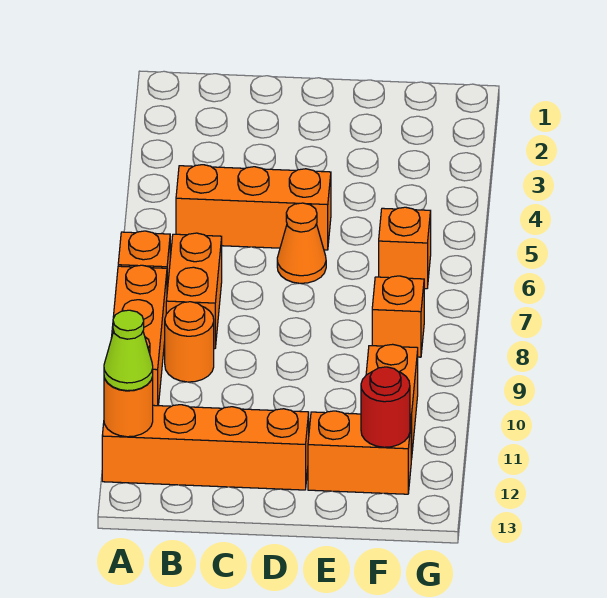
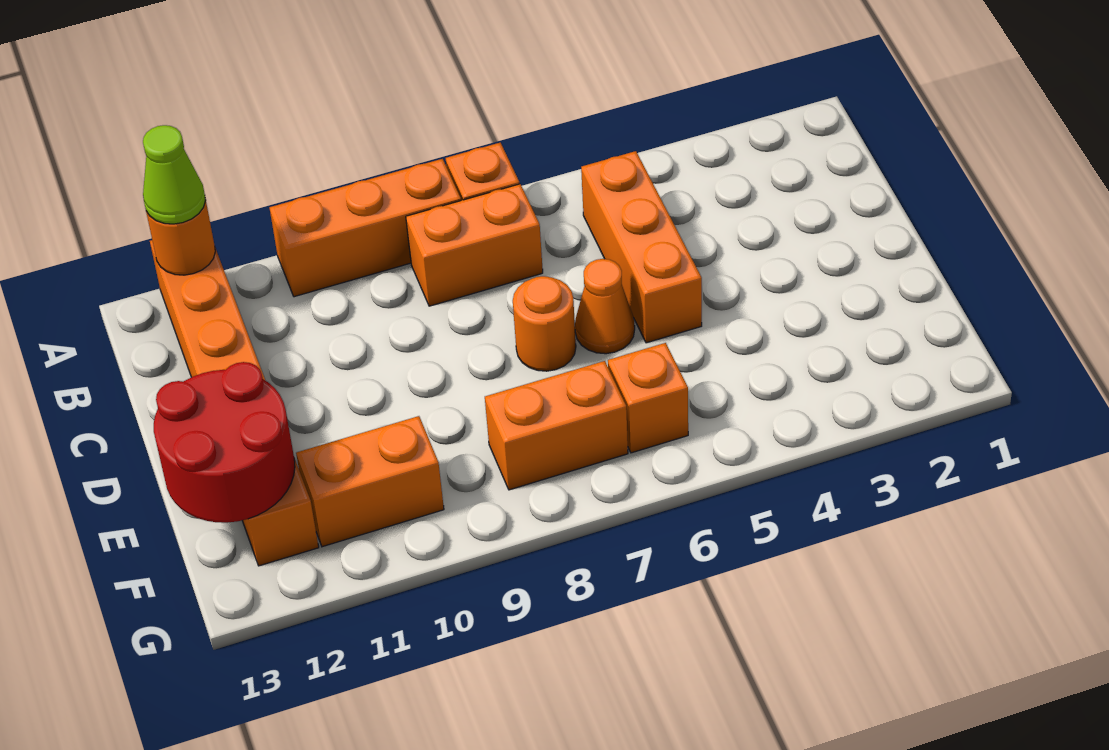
orange 1x1 round brick [165,302,214,382] -> orange 1x1 round brick moved to [513,276,576,371]
orange 1x1 brick [372,276,424,357] -> orange 1x2 brick [485,361,628,490]
red 1x1 round brick [361,367,410,447] -> red 2x2 round brick [154,362,295,523]

